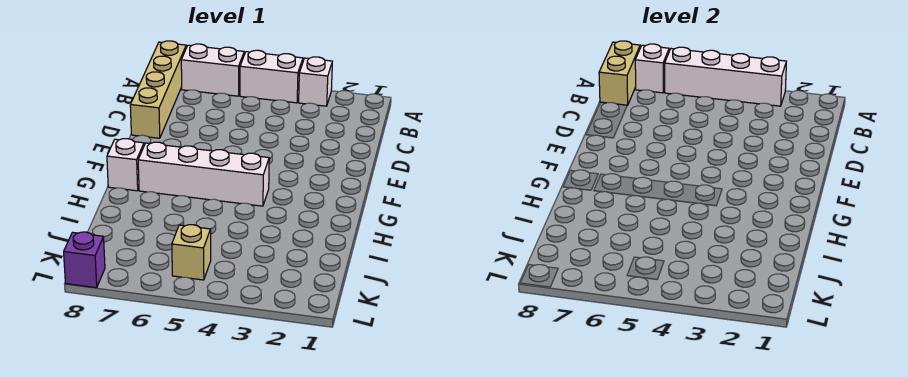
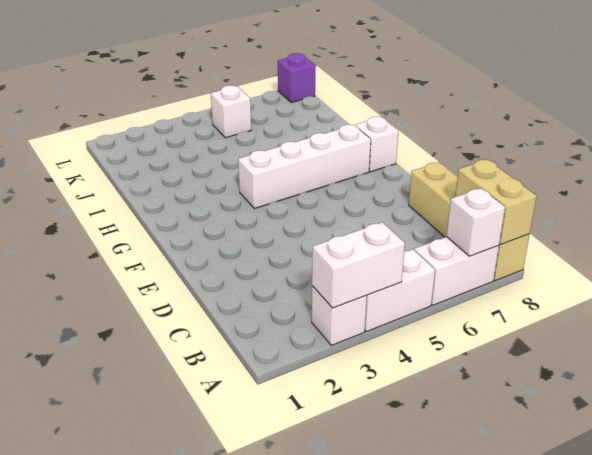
white 1x4 brick [665,47,786,106] -> white 1x2 brick [312,222,405,308]
tan 1x1 brick [172,225,211,280] -> white 1x1 brick [211,85,251,138]

